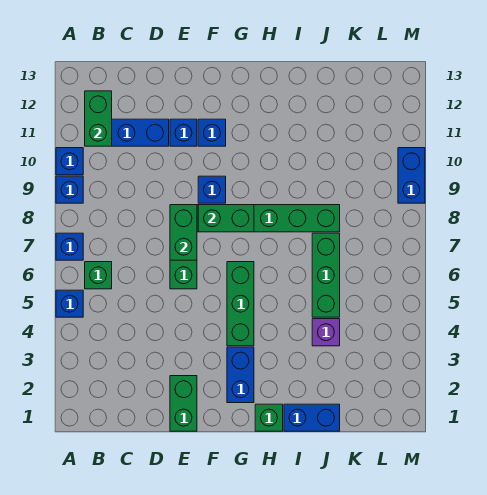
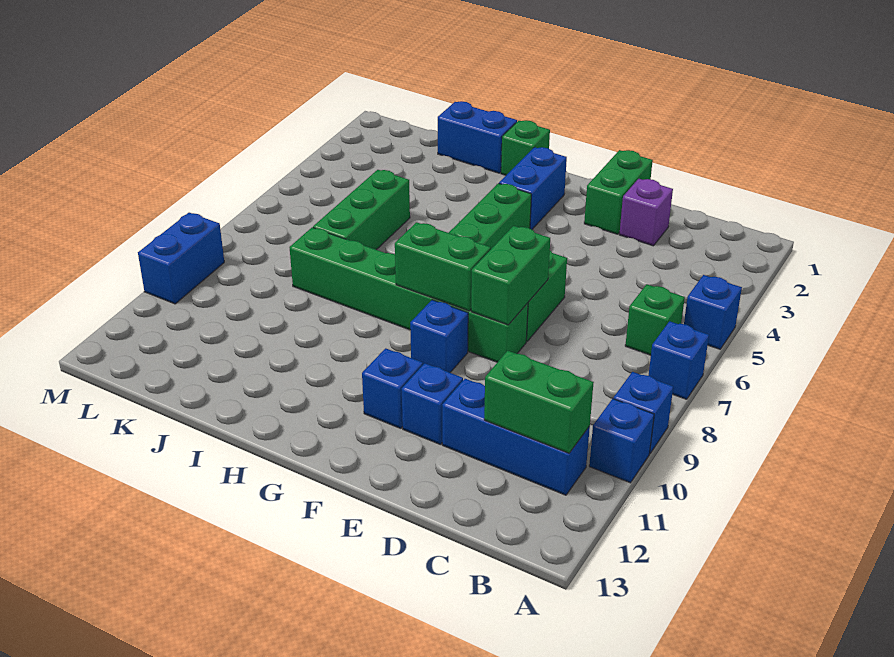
green 1x2 brick [85,91,112,146] -> green 1x2 brick turned to [484,351,594,453]
purple 1x1 brick [312,319,340,346] -> purple 1x1 brick moved to [619,179,673,246]

